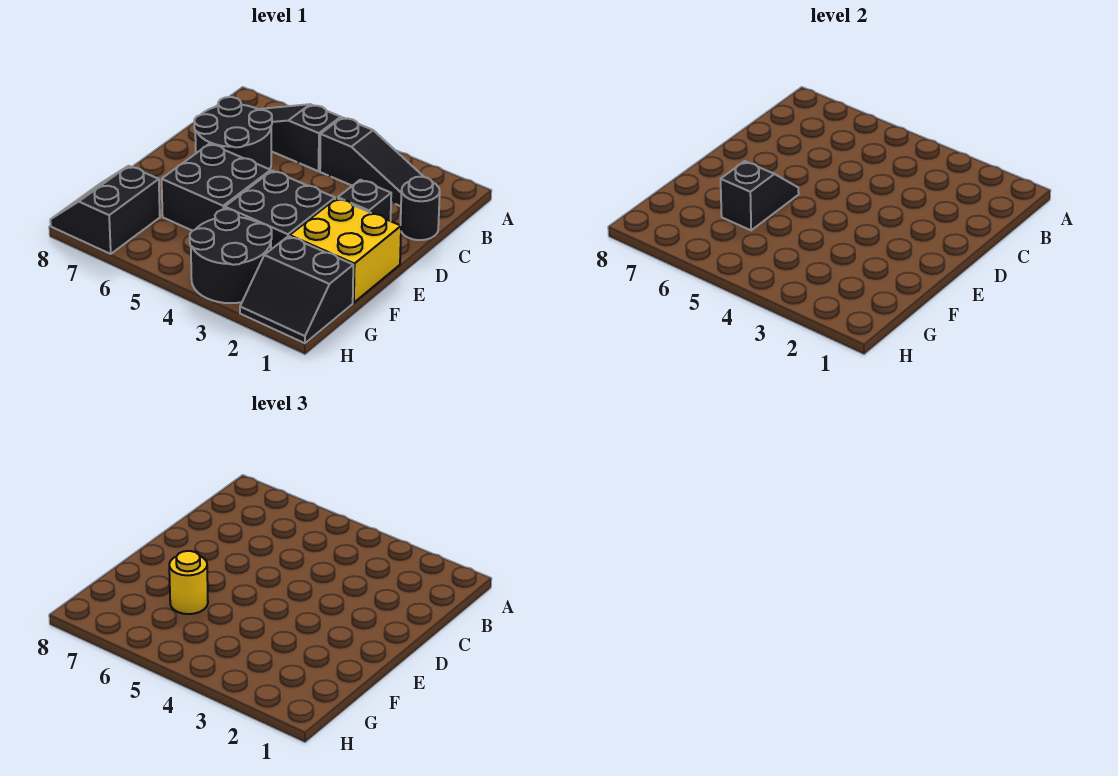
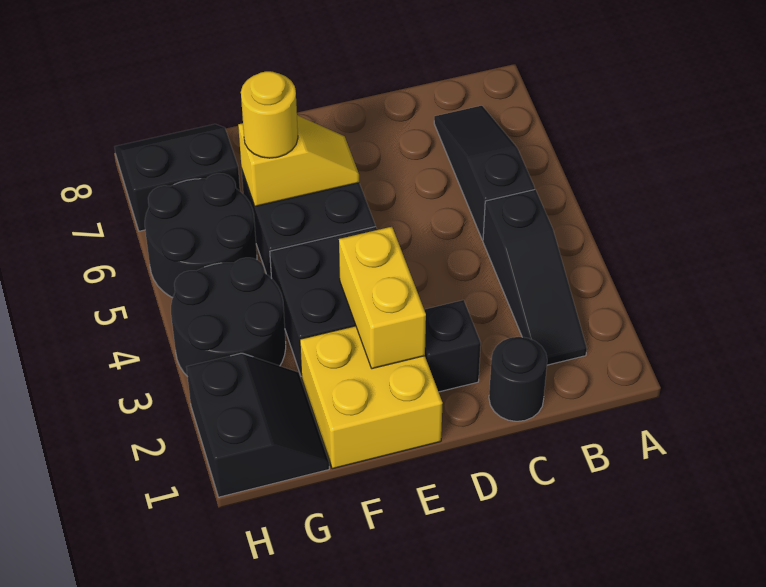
black 2x2 round brick [194,97,272,169] -> black 2x2 round brick moved to [145,174,257,298]
none -> yellow 1x2 brick [339,227,426,369]
black 1x2 slope [721,161,799,230] -> yellow 1x2 slope [238,115,359,206]
black 2x2 slope [240,236,353,343] -> black 2x2 slope turned to [187,353,329,497]

